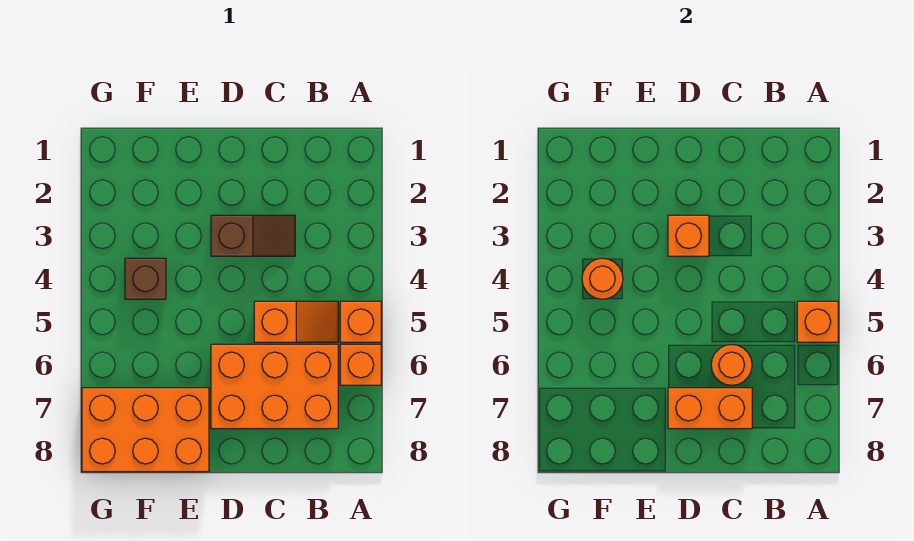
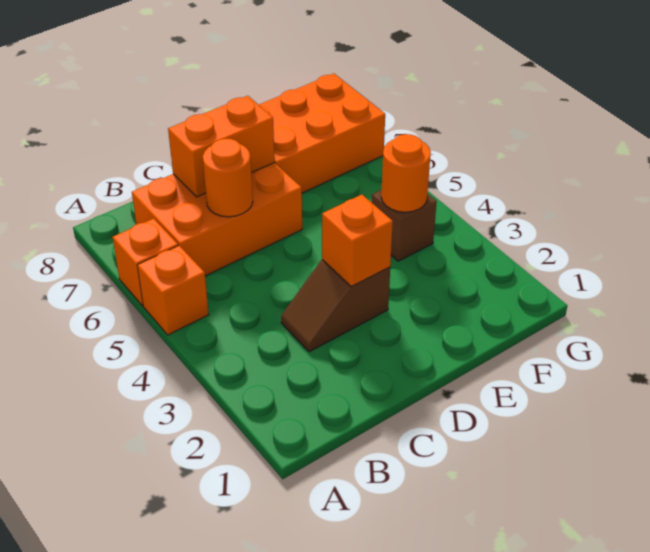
orange 1x1 brick [797,301,838,342] -> none
orange 1x2 slope [254,301,338,342] -> none

